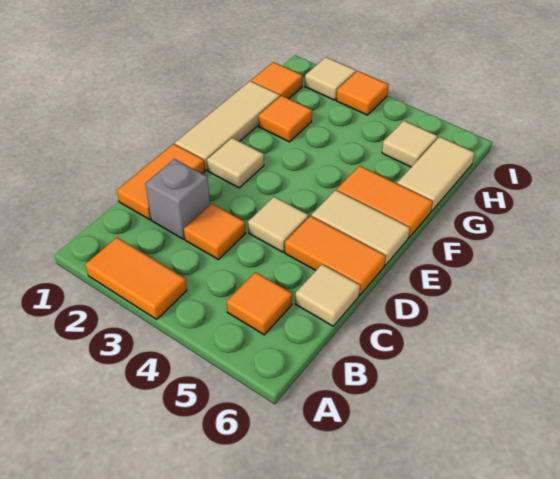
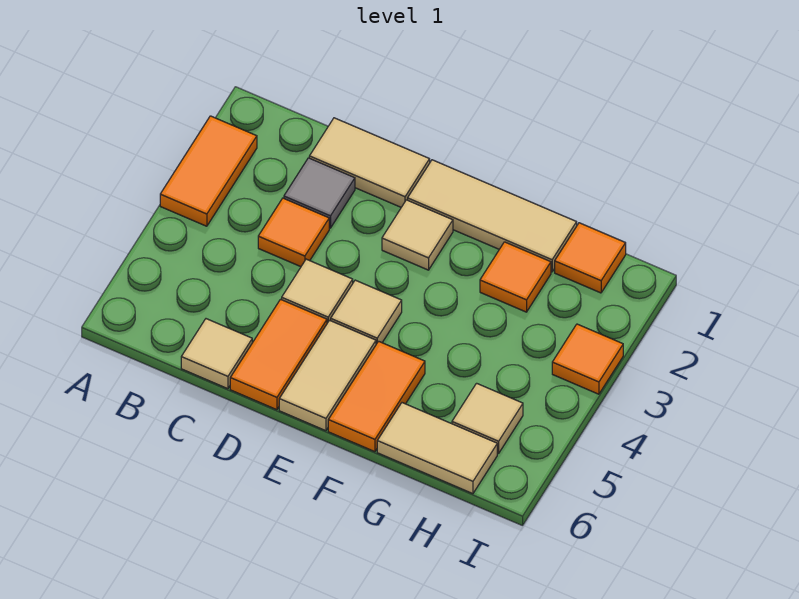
orange 1x1 tile [227,272,292,335] -> none
orange 1x2 tile [117,144,205,220] -> tan 1x2 tile [309,118,430,207]
grey 1x1 brick [145,159,210,239] -> grey 1x1 tile [284,158,355,228]
tan 1x1 tile [305,57,356,100] -> tan 1x1 tile moved to [331,280,402,344]

